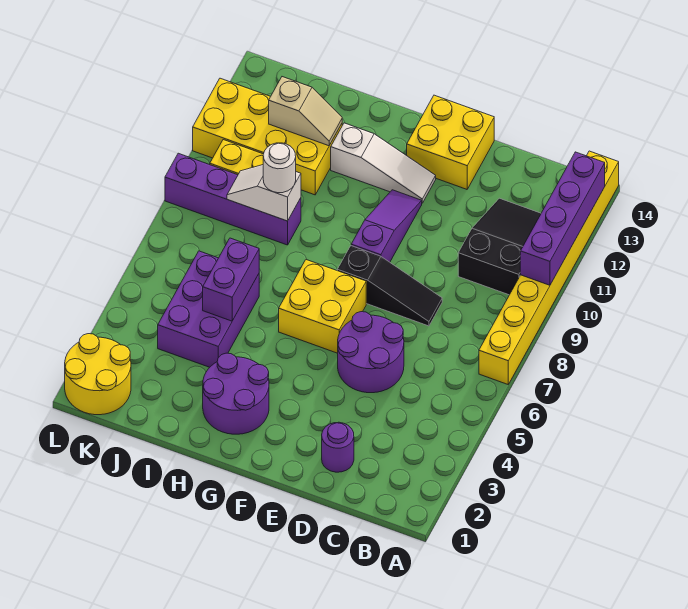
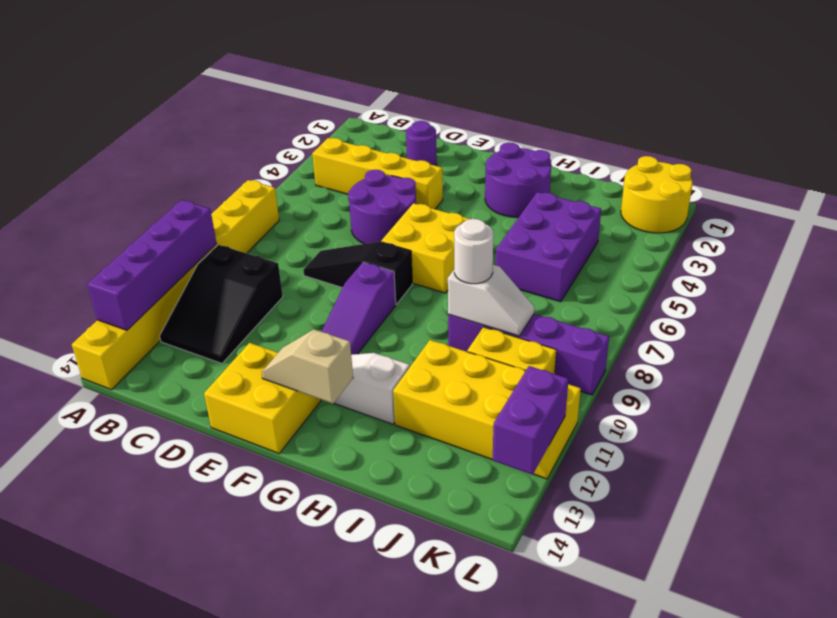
none -> yellow 1x4 brick [312,138,443,209]
purple 1x2 brick [203,238,259,321] -> purple 1x2 brick moved to [493,366,569,475]
tan 1x2 slope [269,77,342,146] -> tan 1x2 slope moved to [262,329,353,404]

